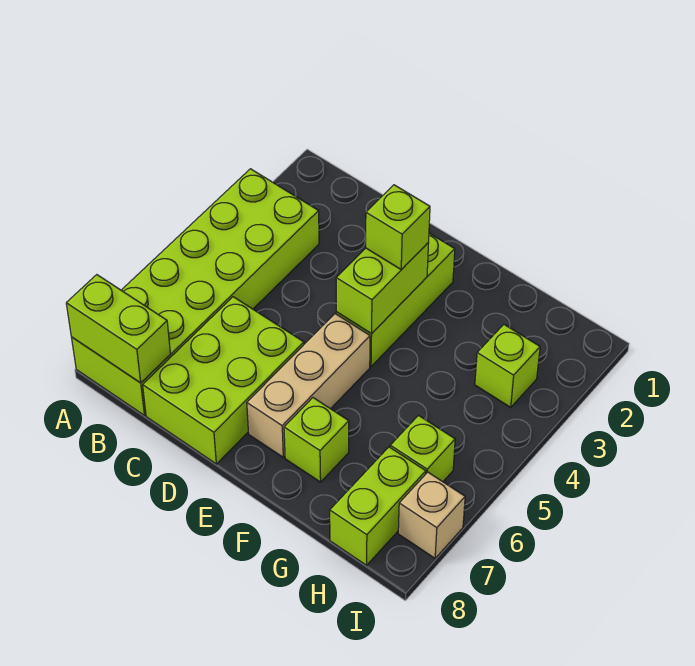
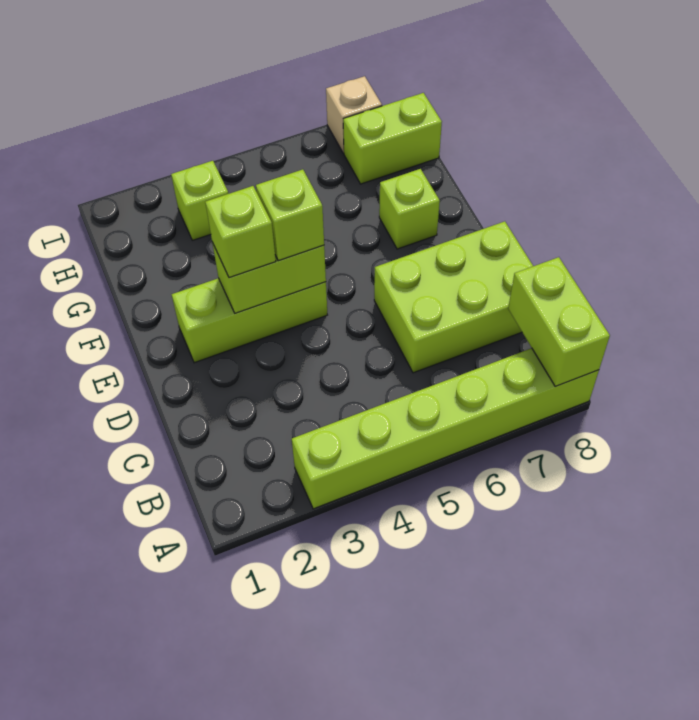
lime 2x6 brick [71,169,319,415] -> lime 1x6 brick [292,348,599,509]
tan 1x3 brick [247,314,370,457] -> none
lime 1x1 brick [390,416,455,482] -> lime 1x1 brick moved to [256,169,324,261]

